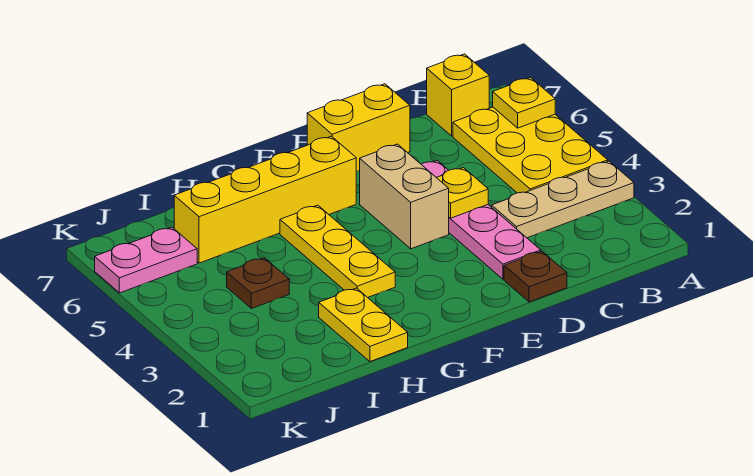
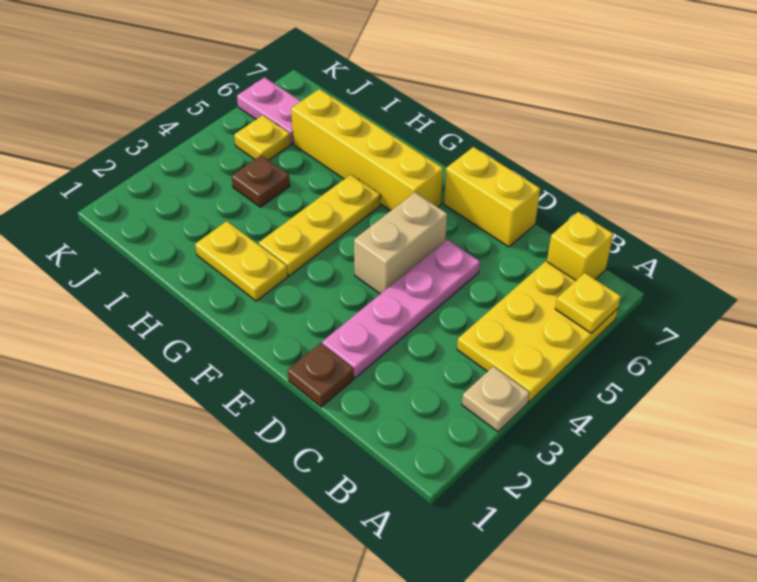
tan 1x3 plate [492,161,634,238] -> tan 1x1 plate [462,366,530,432]
yellow 1x1 plate [437,168,488,218] -> yellow 1x1 plate moved to [234,115,291,160]
yellow 1x2 plate [319,288,408,362] -> yellow 1x2 plate turned to [195,221,288,301]

